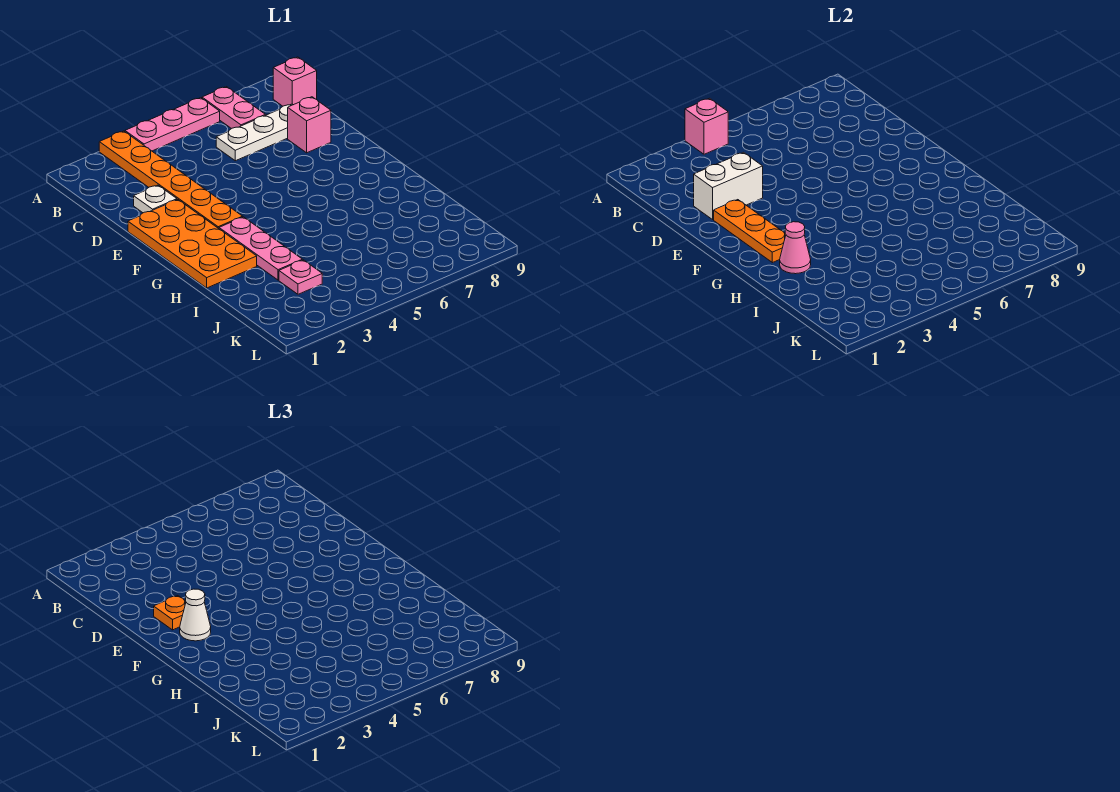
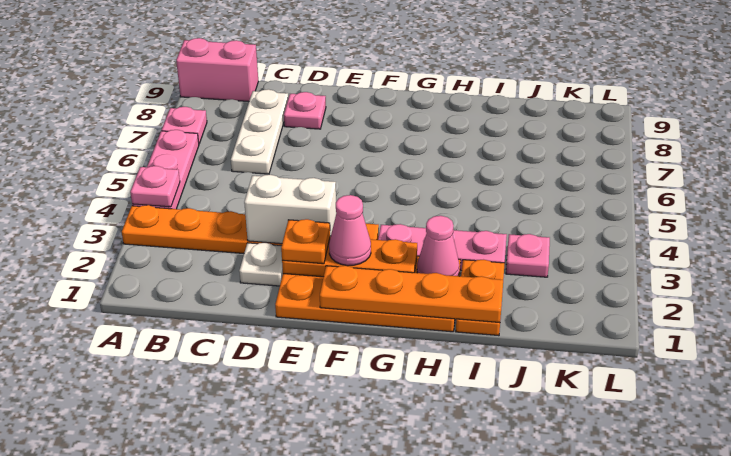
pink 1x1 brick [685,98,728,154] -> pink 1x1 plate [130,166,180,207]
pink 1x2 plate [202,87,265,129] -> pink 1x1 plate [162,107,207,143]
pink 1x1 brick [273,57,317,106] -> pink 1x2 brick [176,38,258,102]
white 1x2 brick [694,152,763,219] -> white 1x2 brick turned to [244,175,336,244]
pink 1x1 brick [288,97,331,153] -> pink 1x1 plate [284,92,326,129]
none -> orange 1x4 plate [320,266,503,323]
white 1x1 cone [180,589,211,641] -> pink 1x1 cone [329,195,371,266]
none -> orange 1x2 plate [456,260,505,336]

